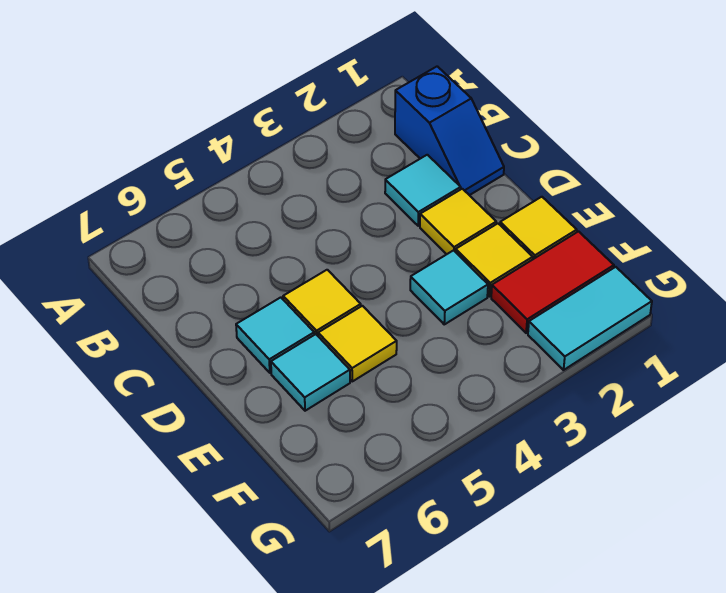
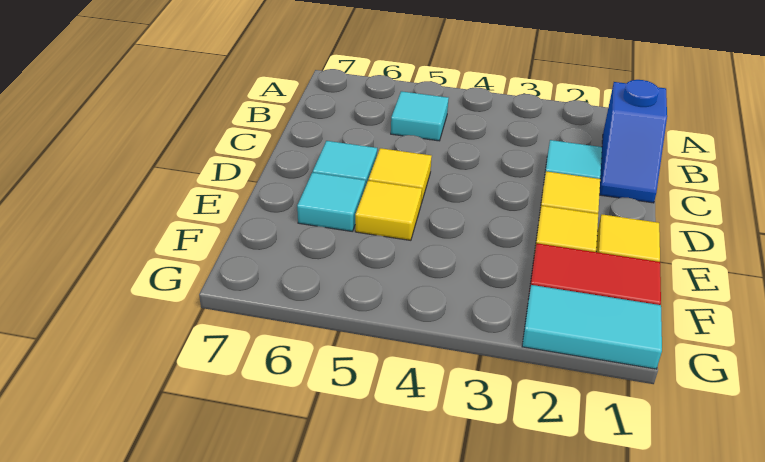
cyan 1x1 tile [410,251,488,324] -> cyan 1x1 tile moved to [391,91,449,141]

